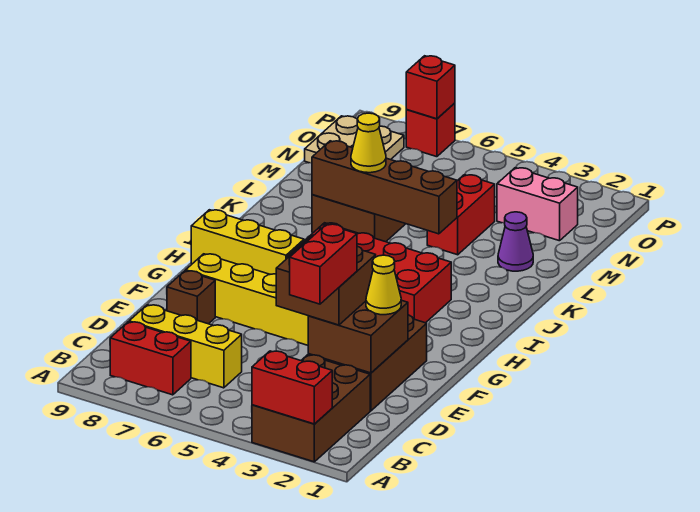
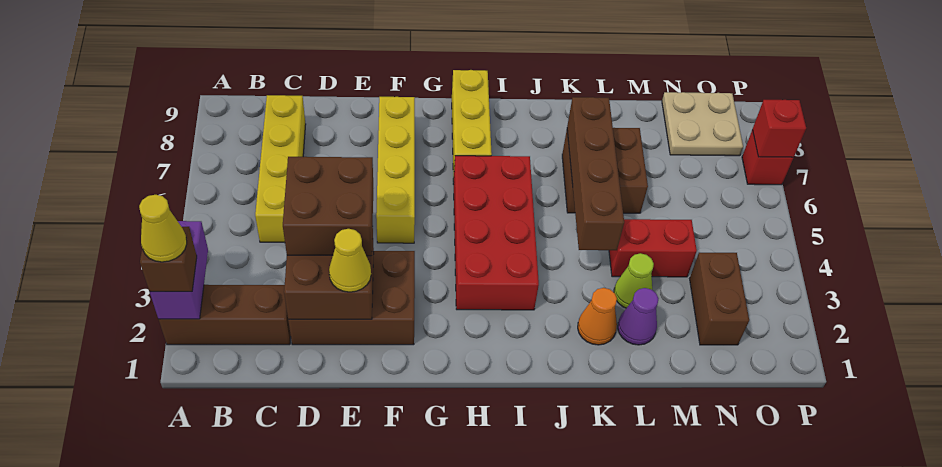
brown 2x3 brick [252,355,370,462] -> brown 1x3 brick [159,285,291,345]
red 1x2 brick [252,351,332,424] -> purple 1x2 brick [150,221,208,319]
red 1x2 brick [110,322,191,395] -> none
red 1x2 brick [289,224,357,304] -> none
yellow 1x3 brick [129,305,242,388] -> yellow 1x4 brick [255,95,306,243]
brown 1x1 brick [167,271,215,324] -> brown 1x1 brick moved to [140,227,197,292]
none -> orange 1x1 cone [578,288,617,345]
yellow 1x1 cone [351,113,386,173] -> yellow 1x1 cone moved to [139,195,187,262]
none -> lime 1x1 cone [614,253,654,308]
pink 1x2 brick [497,168,578,241] -> brown 1x2 brick [690,253,749,345]

